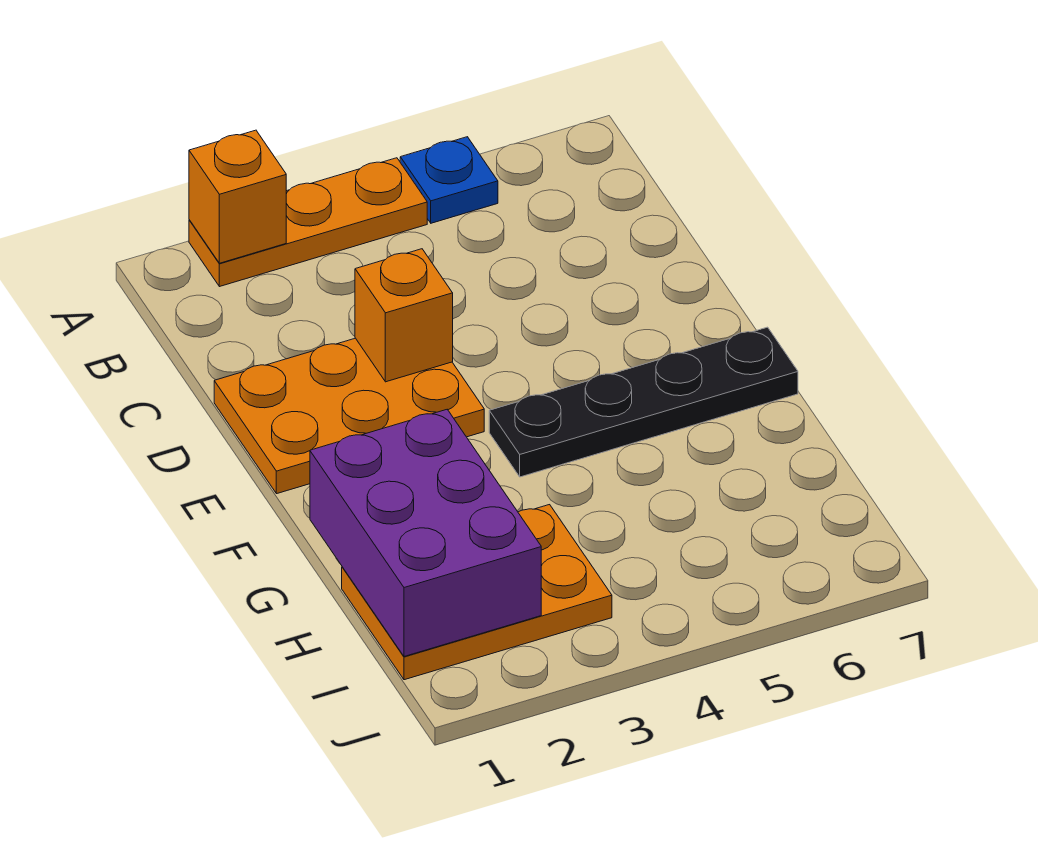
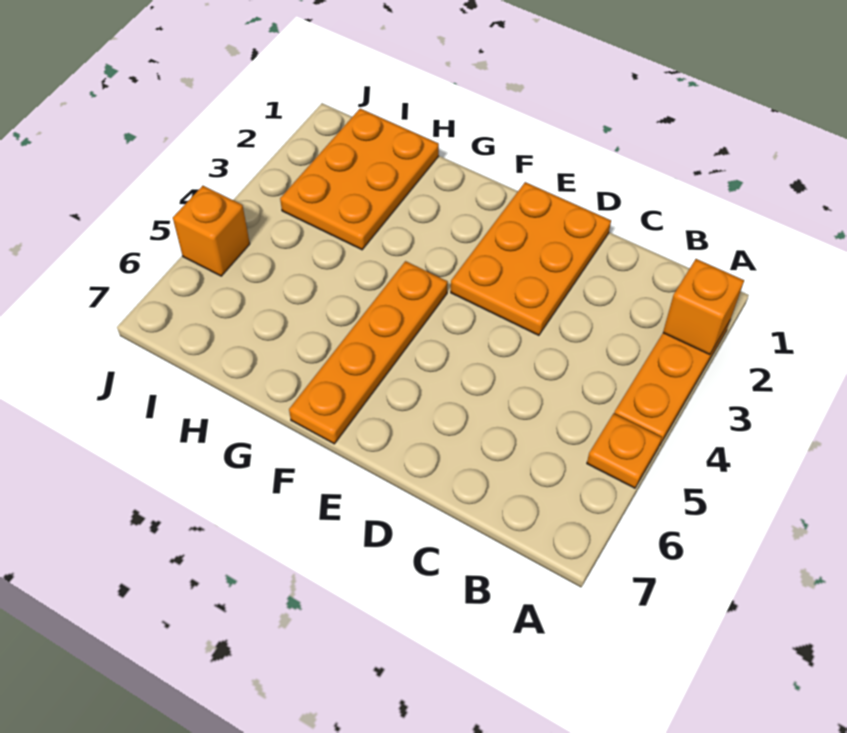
blue 1x1 plate [400,137,498,223] -> orange 1x1 plate [587,413,662,488]
orange 1x1 brick [355,249,453,382] -> orange 1x1 brick moved to [173,186,250,276]
black 1x4 plate [489,327,798,477] -> orange 1x4 plate [289,261,447,444]
purple 2x3 brick [310,409,541,656] -> none

